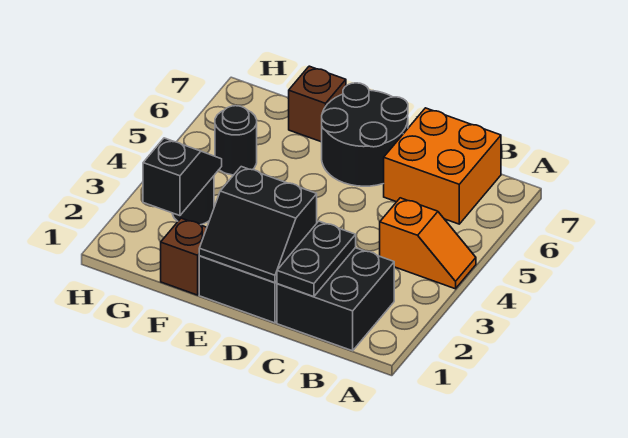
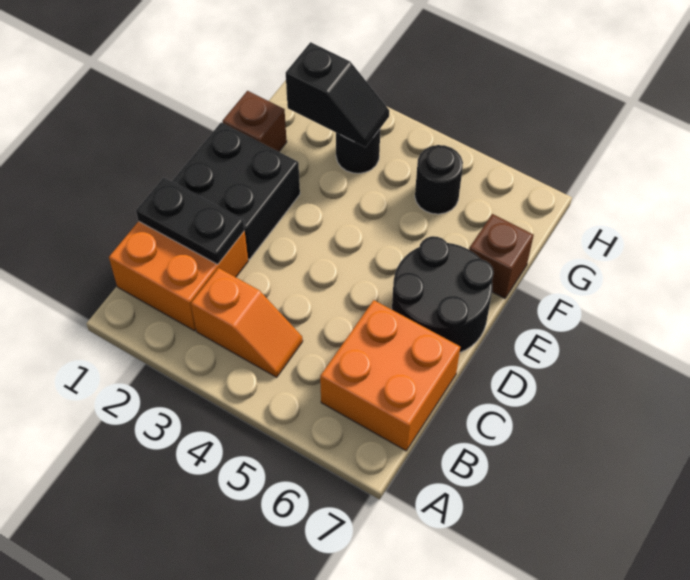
orange 1x2 slope [380,198,476,289] -> orange 1x2 slope turned to [191,268,303,377]
black 2x2 brick [277,248,394,351] -> orange 2x2 brick [109,221,248,331]
black 2x2 slope [199,167,317,283] -> none

